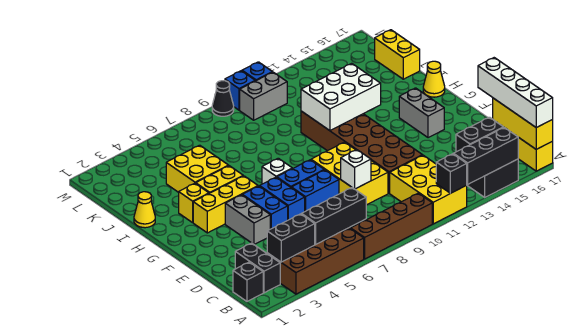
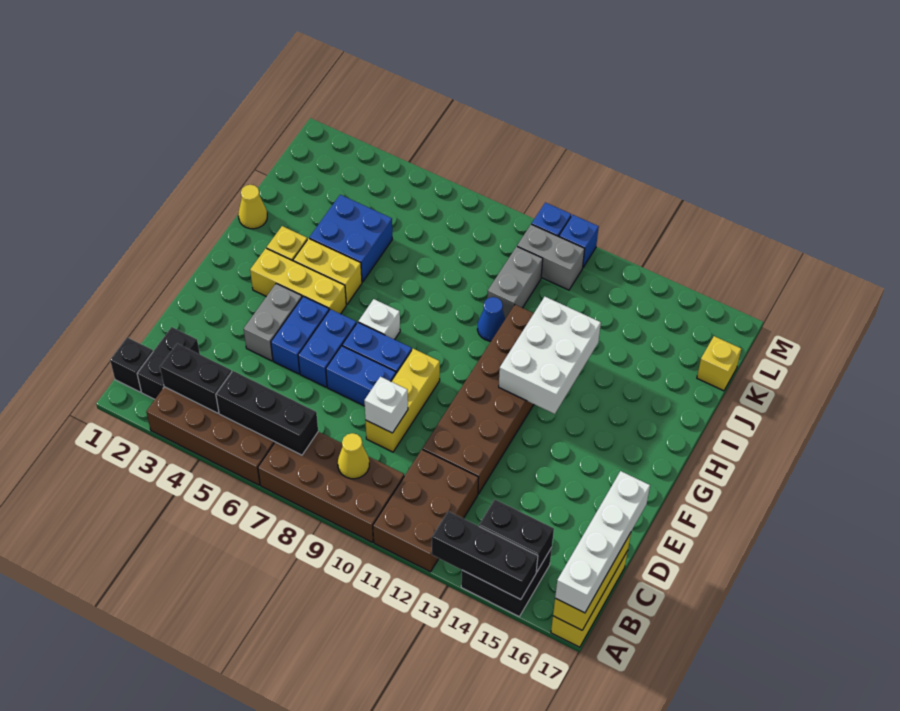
brown 1x4 brick [351,193,432,259] -> brown 2x4 brick [258,432,404,542]
yellow 2x3 brick [390,155,467,224] -> brown 2x3 brick [373,449,479,572]
black 1x1 brick [436,154,467,193] -> none
yellow 2x3 brick [311,142,388,205] -> yellow 1x3 brick [365,349,440,452]
grey 1x2 brick [399,88,444,138] -> grey 1x2 brick moved to [487,247,543,319]
white 2x3 brick [301,63,381,131] -> white 2x3 brick turned to [499,297,601,414]
yellow 1x1 cone [423,61,445,97] -> yellow 1x1 cone moved to [338,433,369,479]
yellow 2x2 brick [166,145,229,192] -> blue 2x2 brick [309,195,392,282]
none -> blue 1x1 cone [477,297,505,341]
yellow 1x2 brick [375,30,420,79] -> yellow 1x1 brick [697,336,741,391]
black 1x1 cone [212,81,234,116] -> none

